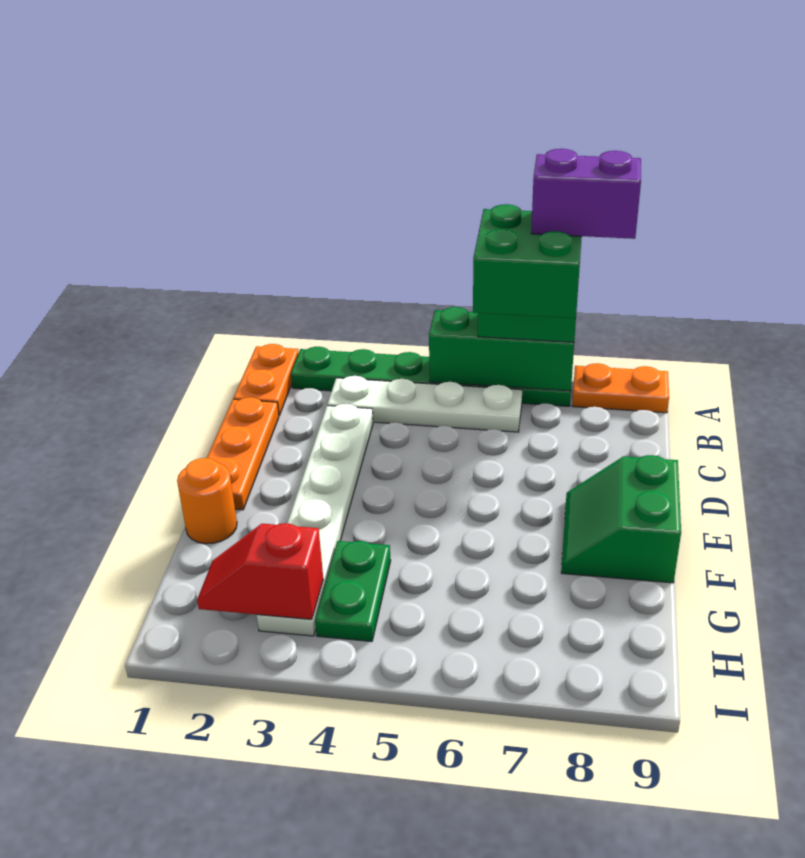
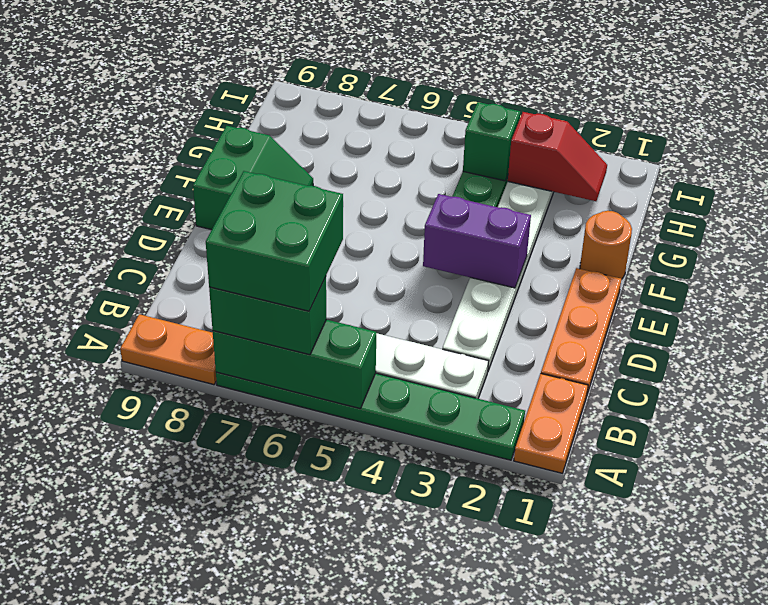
purple 1x2 brick [531,149,641,239] -> purple 1x2 brick moved to [423,194,531,288]
none -> green 1x1 brick [463,102,520,181]

